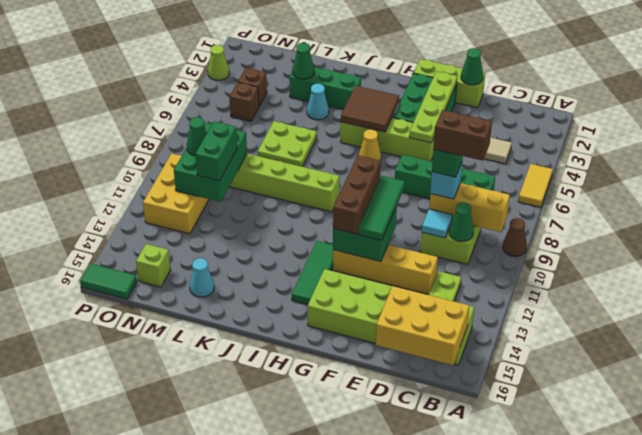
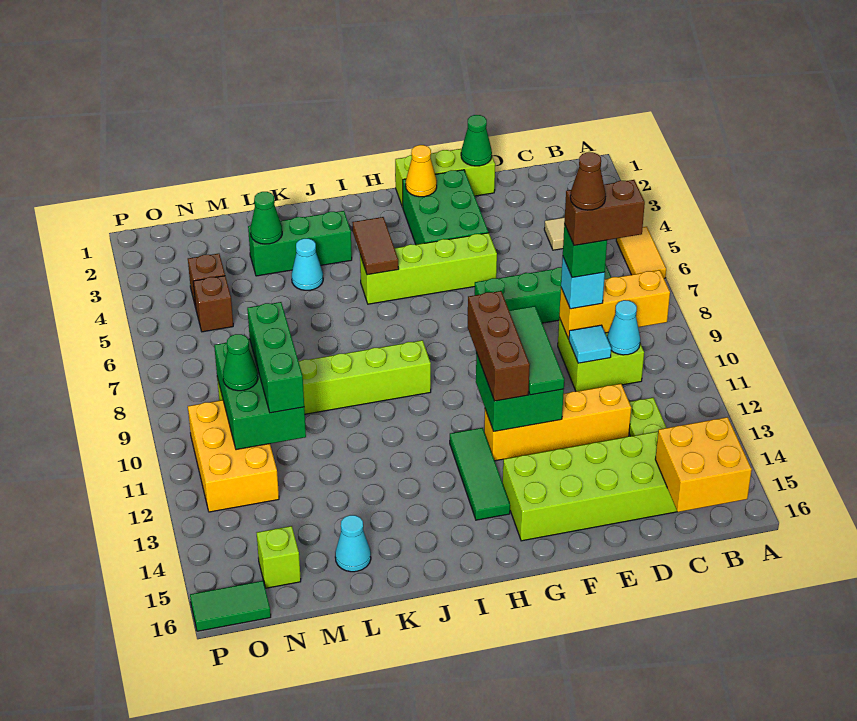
brown 1x1 cone [503,218,527,257] -> brown 1x1 cone moved to [570,152,606,210]
yellow 2x3 brick [376,286,469,365] -> yellow 2x2 brick [655,417,752,512]
green 1x1 cone [449,202,474,242] -> cyan 1x1 cone [607,300,640,355]
lime 1x4 plate [409,71,457,143] -> none
brown 2x2 tile [341,86,399,132] -> brown 1x2 tile [352,217,399,275]
yellow 1x1 cone [359,129,381,161] -> yellow 1x1 cone moved to [406,145,437,197]
lime 2x2 plate [258,121,317,167] -> none
green 1x2 brick [196,121,237,181] -> green 1x3 brick [247,302,304,413]
lime 1x1 cone [208,45,229,80] -> none

